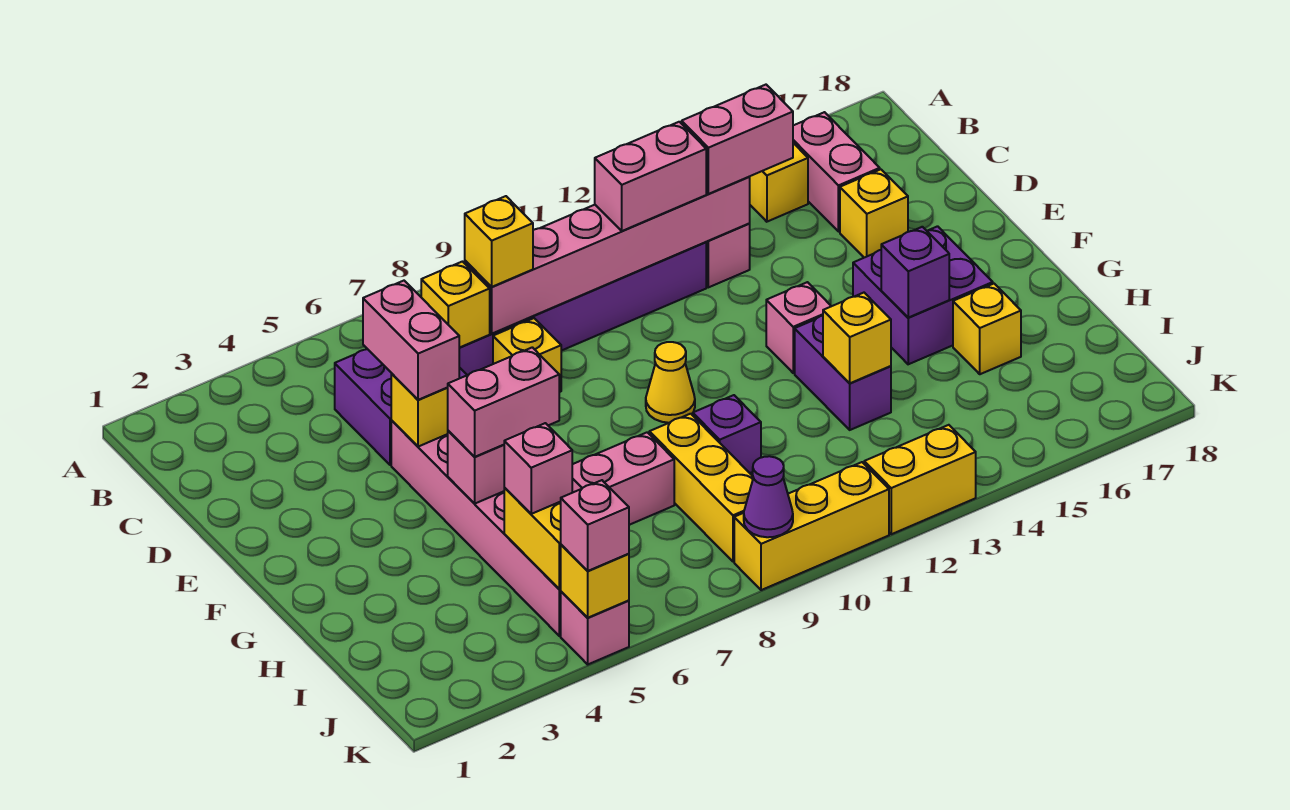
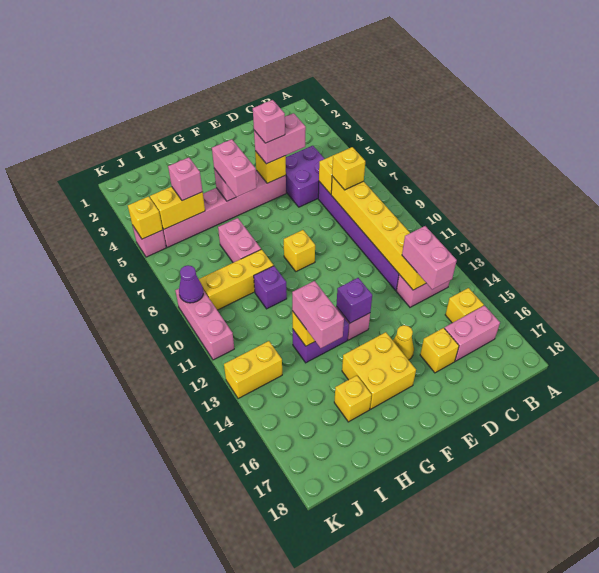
pink 1x6 brick [465,177,750,334] -> yellow 1x6 brick [331,176,426,290]
pink 1x2 brick [595,122,706,231] -> pink 1x2 brick moved to [292,281,344,348]
yellow 1x1 brick [493,318,561,392] -> yellow 1x1 brick moved to [284,230,315,271]
yellow 1x1 cone [646,342,695,423] -> yellow 1x1 cone moved to [393,325,414,360]
purple 2x2 brick [853,226,993,364] -> yellow 2x2 brick [342,332,416,409]
purple 1x1 brick [881,227,949,318] -> purple 1x1 brick moved to [336,278,372,323]
pink 1x1 brick [561,480,629,571] -> pink 1x1 brick moved to [253,100,285,143]
yellow 1x3 brick [734,462,889,590] -> pink 1x3 brick [175,289,234,360]
yellow 1x2 brick [864,425,976,534] -> yellow 1x2 brick turned to [224,341,282,399]

